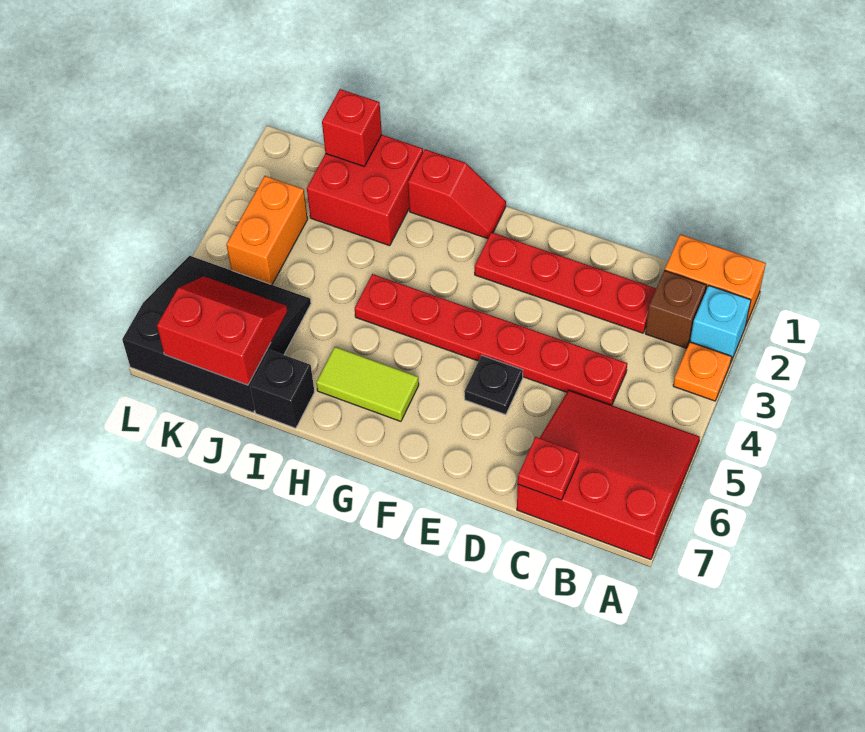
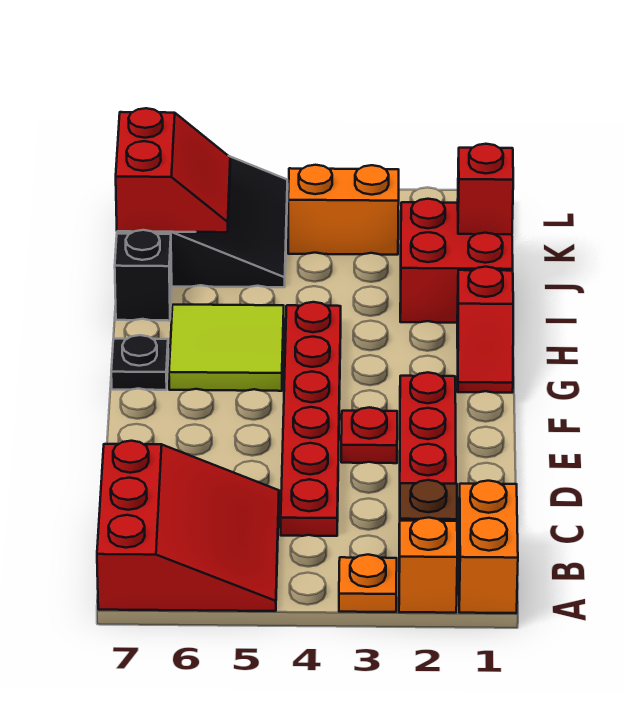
cyan 1x1 brick [690,286,751,362] -> orange 1x1 brick [399,517,457,613]
red 1x1 plate [518,437,579,500] -> red 1x1 plate moved to [341,407,397,463]
black 1x1 plate [464,356,523,415] -> black 1x1 plate moved to [111,335,168,390]
lime 1x2 tile [316,347,419,421] -> lime 2x2 tile [169,305,284,391]

